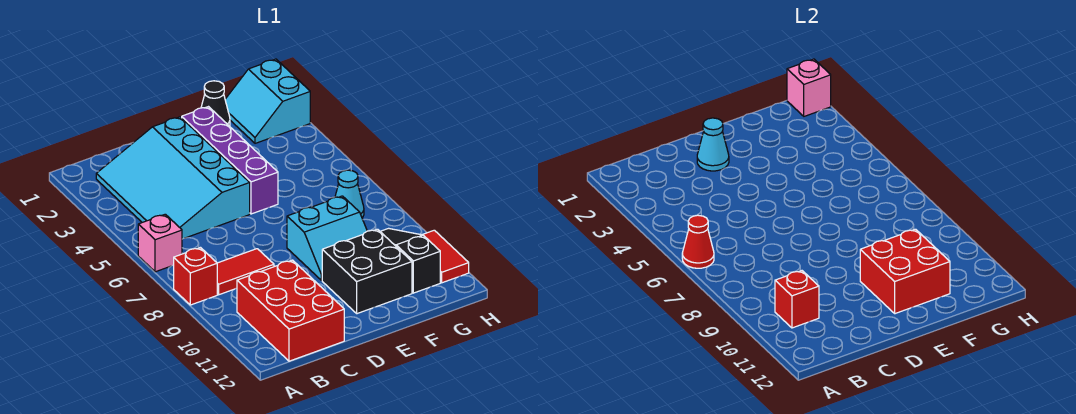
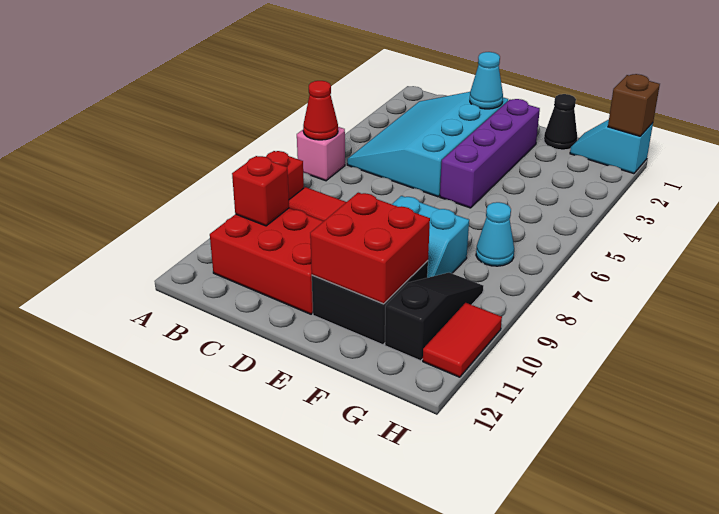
red 2x3 brick [237,260,344,361] -> red 2x3 brick turned to [210,208,324,314]
cyan 2x2 slope [225,59,310,143] -> cyan 1x2 slope [570,120,653,174]
pink 1x1 brick [787,59,831,116] -> brown 1x1 brick [608,74,660,136]

